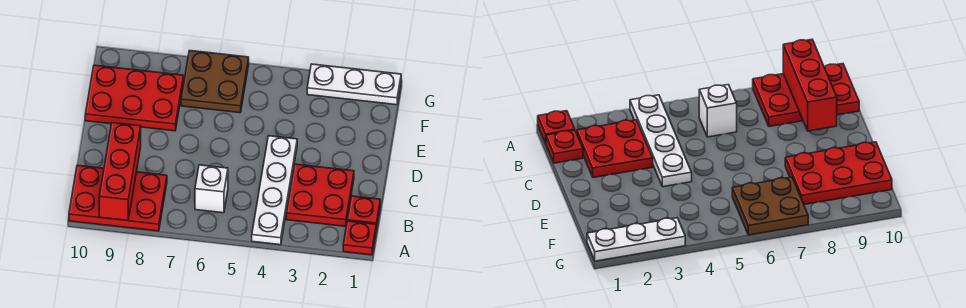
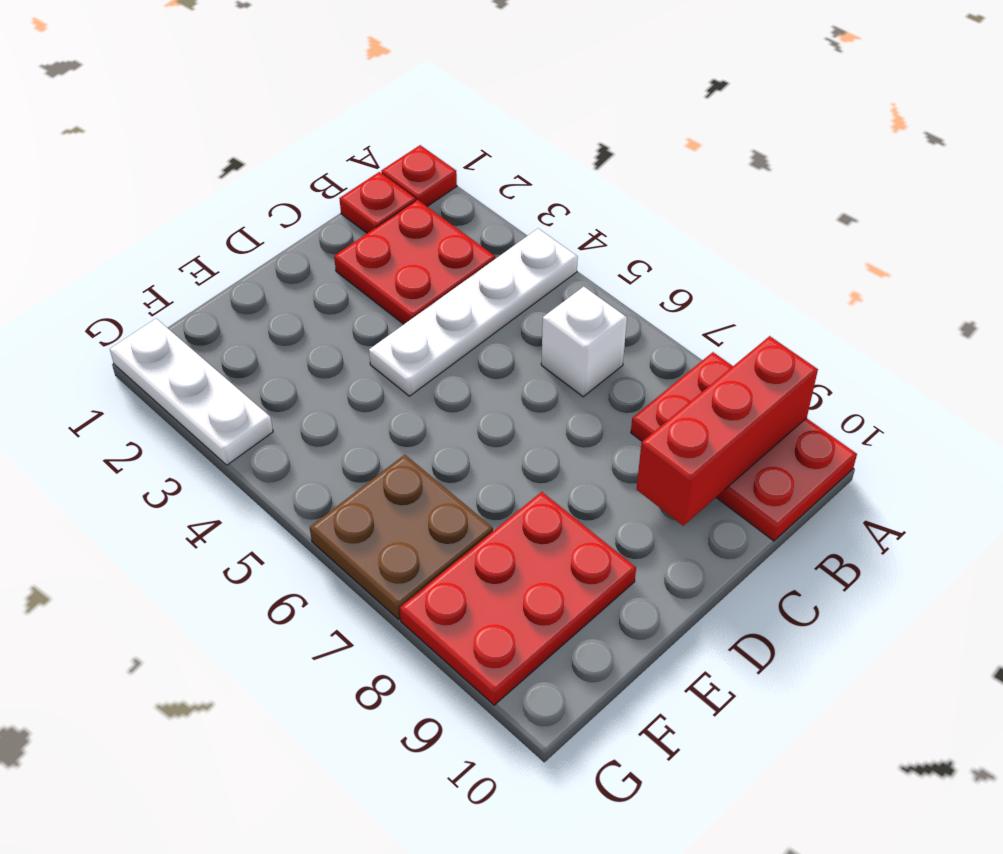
red 2x3 plate [85,65,184,131] -> red 2x3 plate turned to [400,492,636,705]

